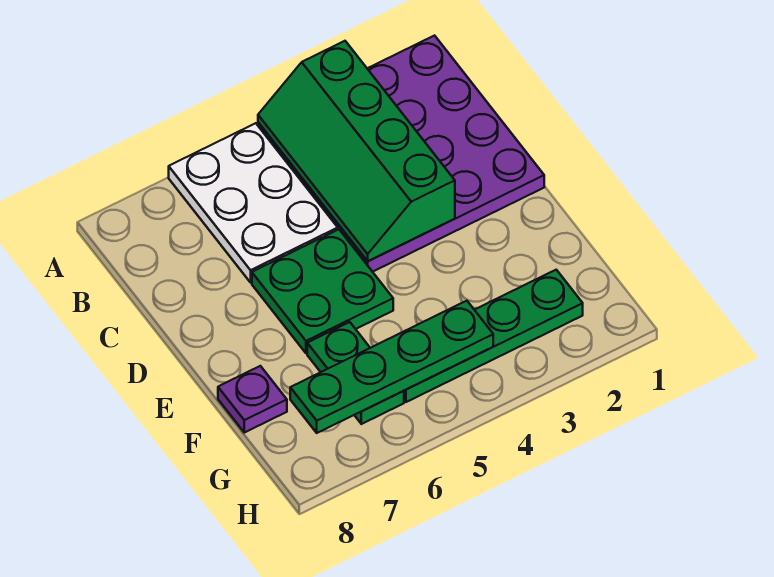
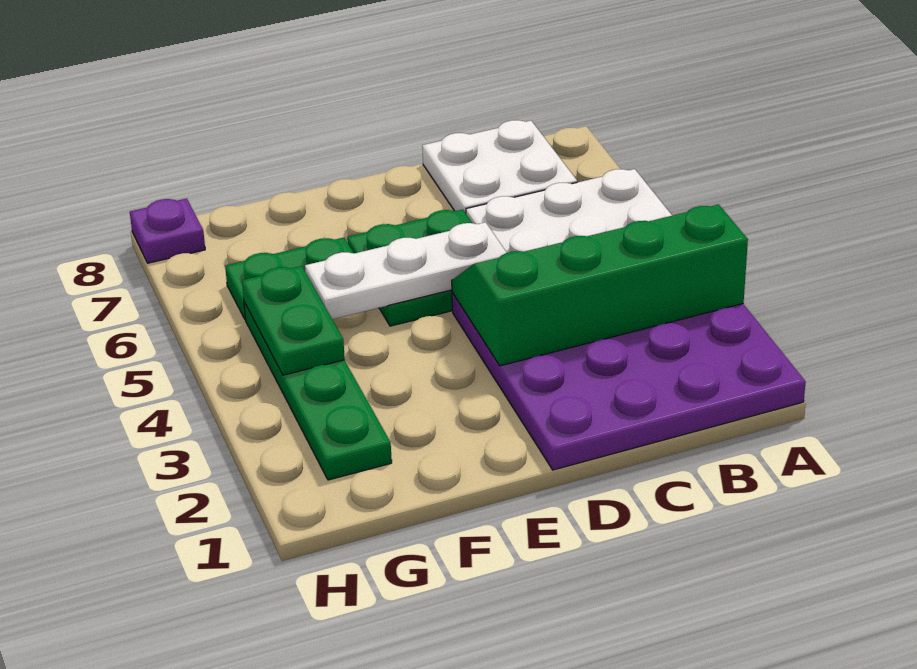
none -> white 2x2 plate [422,120,577,213]
none -> white 1x3 plate [305,222,507,319]
purple 1x1 plate [218,366,287,433] -> purple 1x1 plate moved to [130,199,205,263]
green 1x4 plate [290,301,493,433] -> green 1x2 plate [242,266,345,375]

